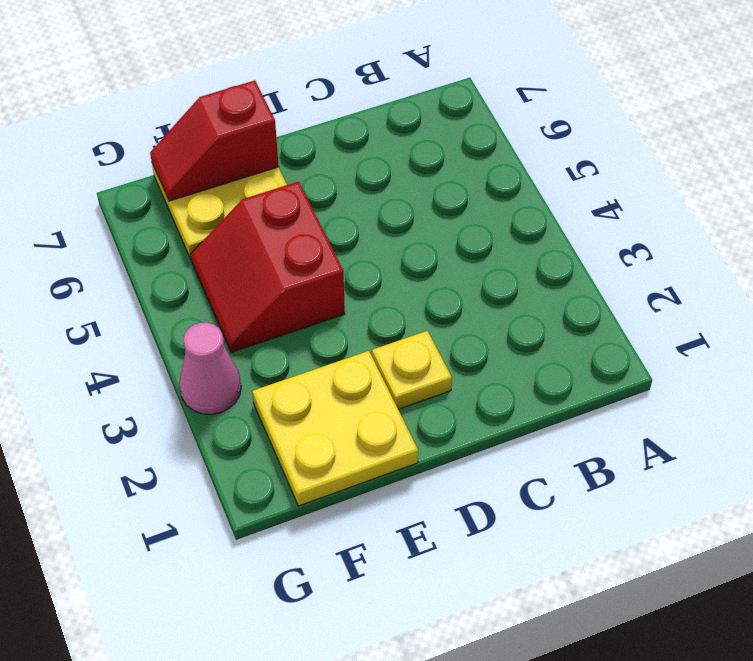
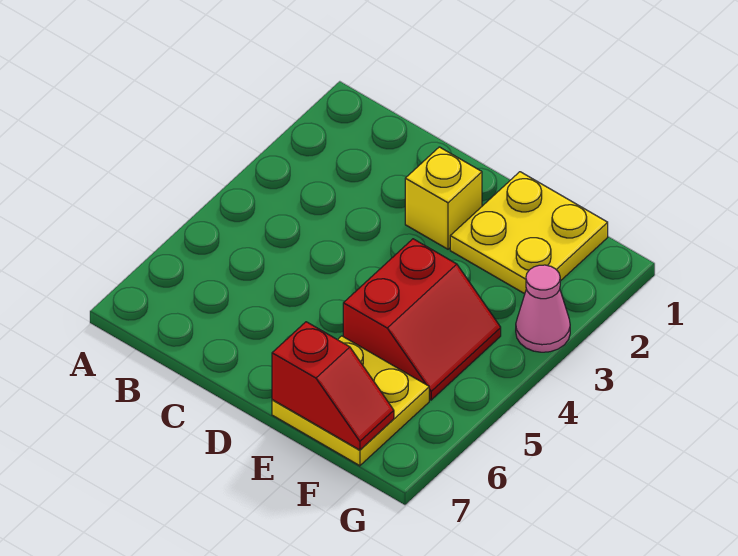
yellow 1x1 plate [372,331,452,409] -> yellow 1x1 brick [405,147,482,249]

